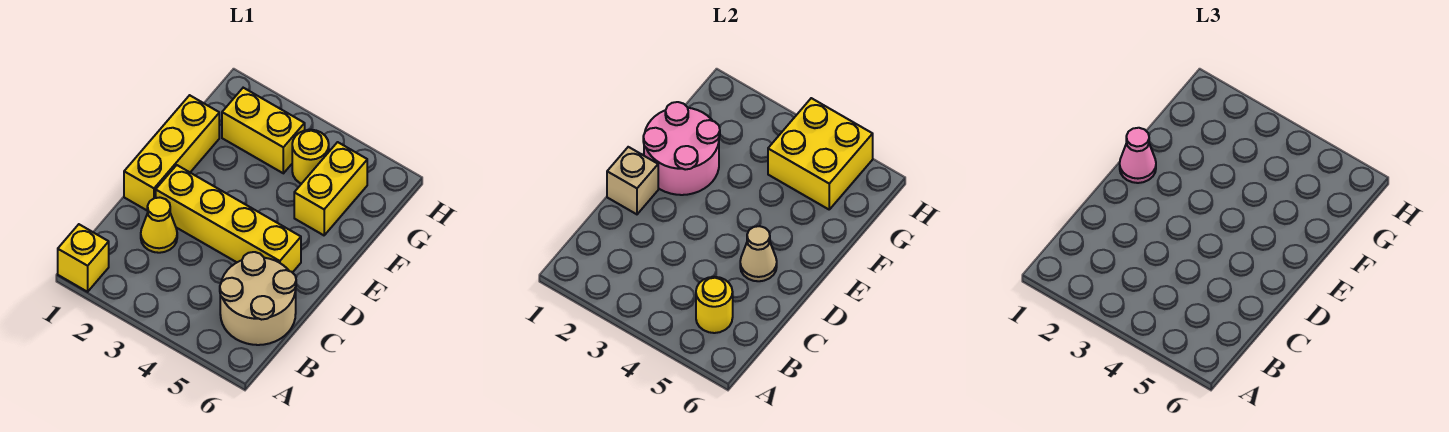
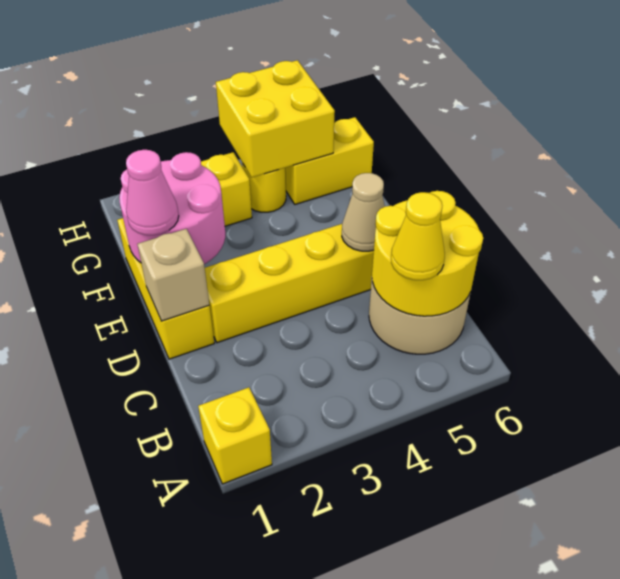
yellow 1x1 round brick [696,277,733,333] -> yellow 2x2 round brick [372,191,483,316]
yellow 1x1 cone [141,198,177,253] -> yellow 1x1 cone moved to [391,192,445,280]
yellow 1x2 brick [294,142,367,235] -> yellow 1x2 brick turned to [285,117,374,204]

